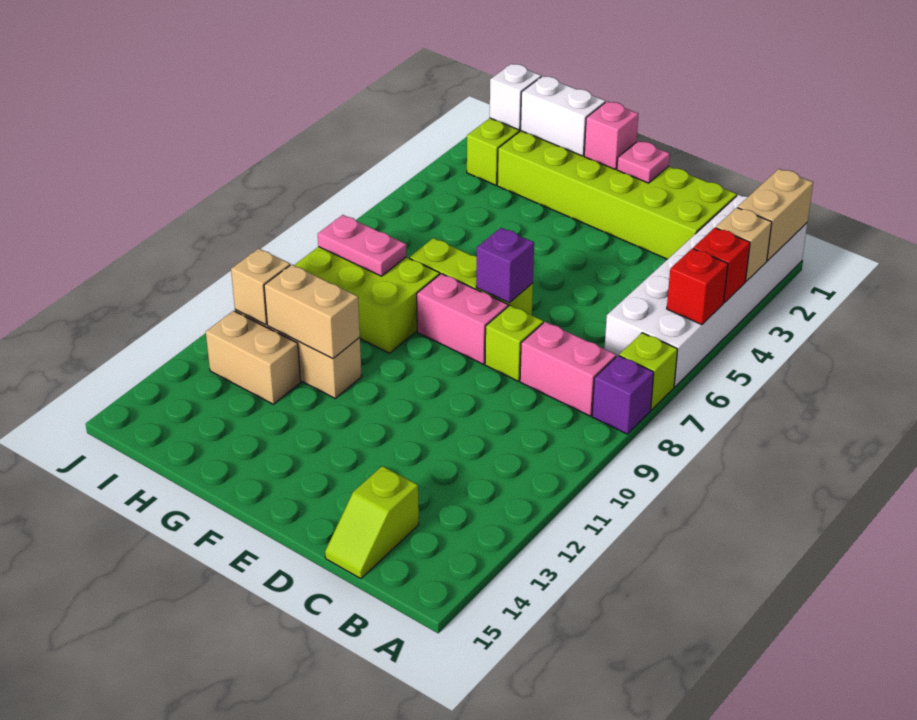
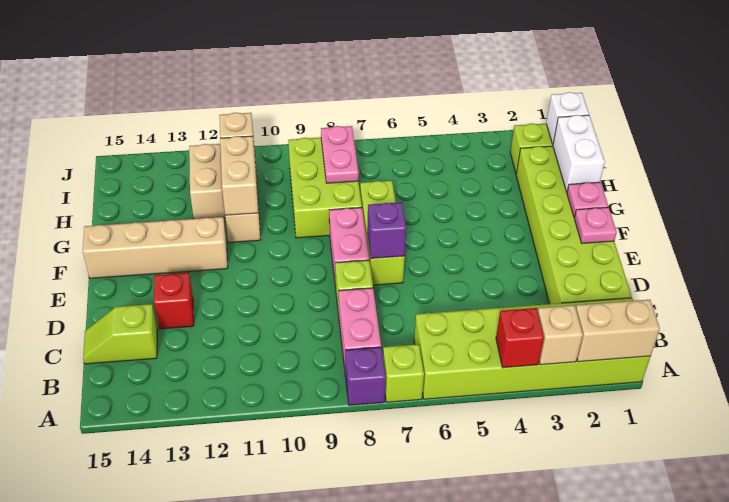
white 2x6 brick [605,195,807,387] -> lime 2x6 brick [414,298,651,399]
red 1x1 brick [667,248,728,325] -> red 1x1 brick moved to [154,273,194,329]
pink 1x1 brick [584,101,638,169] -> pink 1x1 plate [567,182,608,217]
none -> tan 1x4 brick [83,217,228,278]

